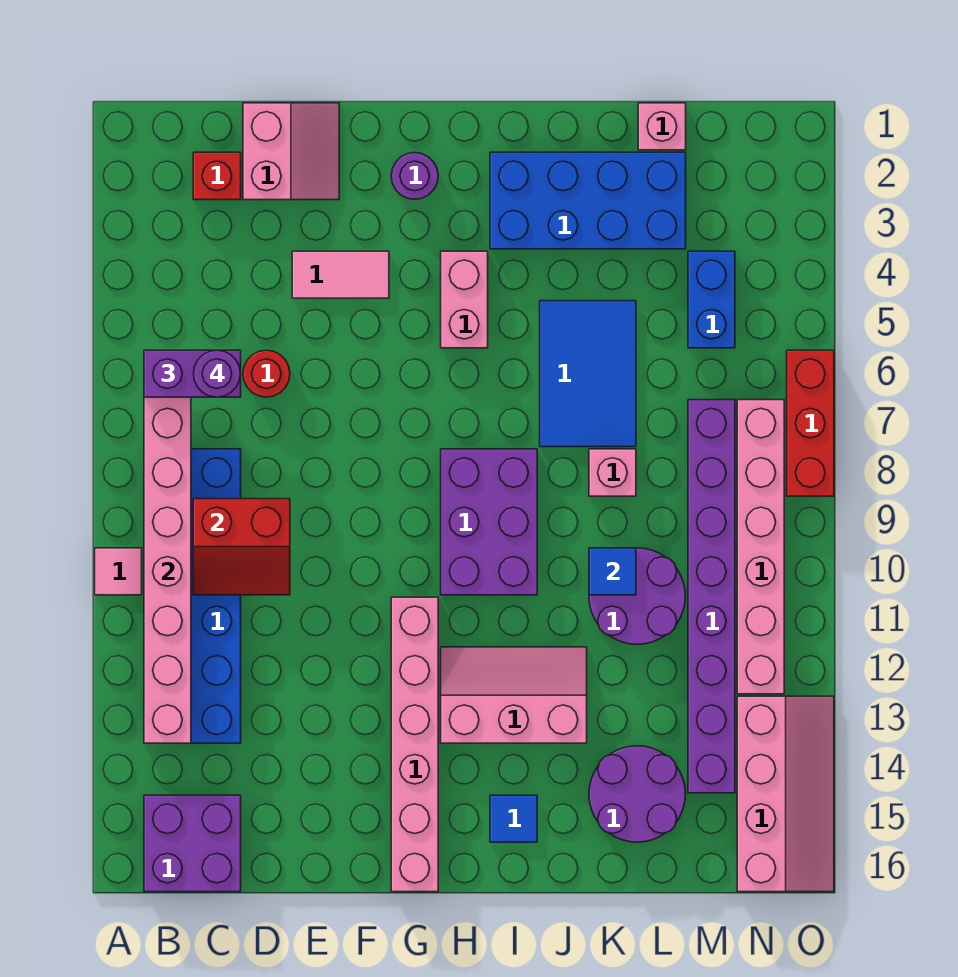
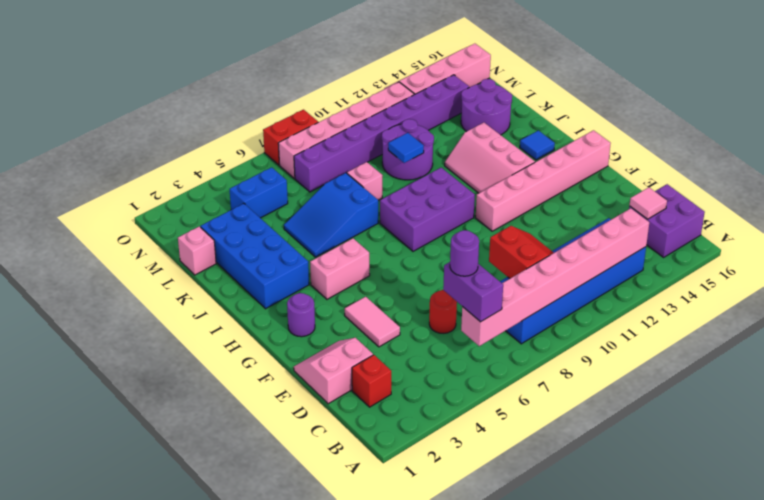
pink 1x1 tile [95,548,142,595] -> pink 1x1 tile moved to [630,187,667,219]
blue 2x3 tile [540,301,636,447] -> blue 2x3 slope [284,173,378,257]
red 1x3 brick [787,350,834,496] -> red 1x2 brick [263,110,318,165]

